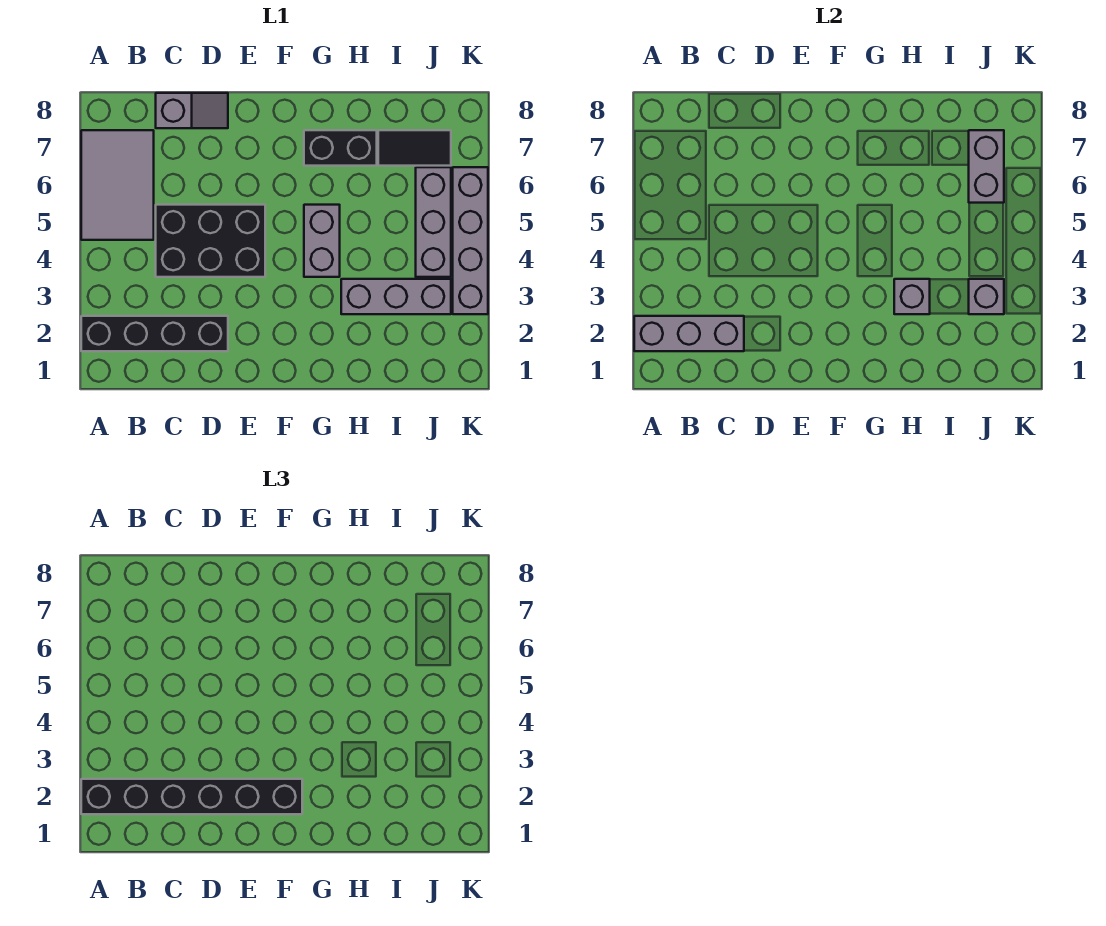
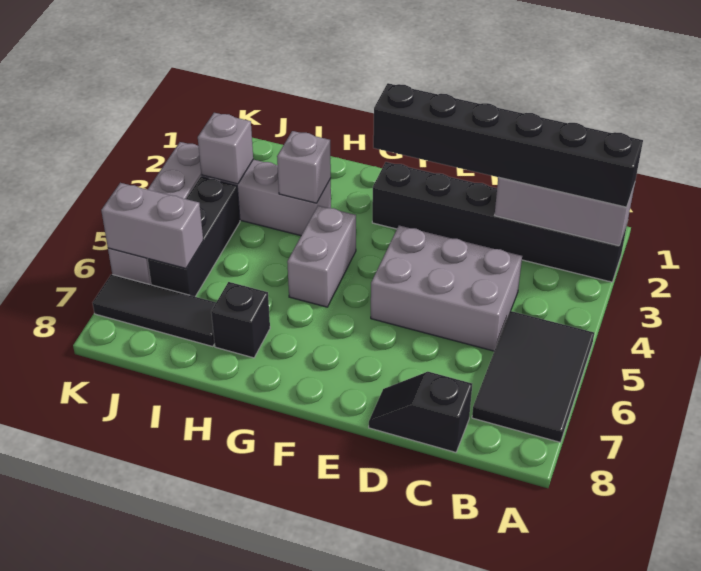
black 1x4 brick [81,316,228,351] -> black 1x6 brick [372,162,628,282]
grey 2x3 tile [81,130,154,240] -> black 2x3 tile [472,311,594,442]
black 2x3 brick [156,205,265,277] -> grey 2x3 brick [371,226,522,351]
grey 1x2 slope [156,93,228,128] -> black 1x2 slope [369,372,472,452]
black 1x2 brick [304,130,377,166] -> black 1x1 brick [211,282,270,358]
black 1x2 tile [378,130,451,166] -> black 1x3 tile [93,274,216,347]
grey 1x3 brick [416,167,451,277] -> black 1x3 brick [148,177,240,297]
grey 1x2 brick [969,130,1004,203] -> grey 1x2 brick turned to [101,183,203,268]

